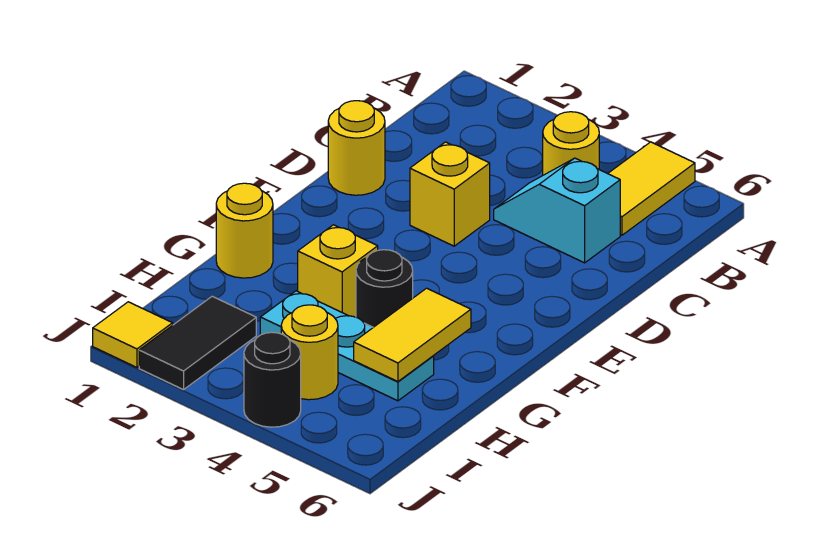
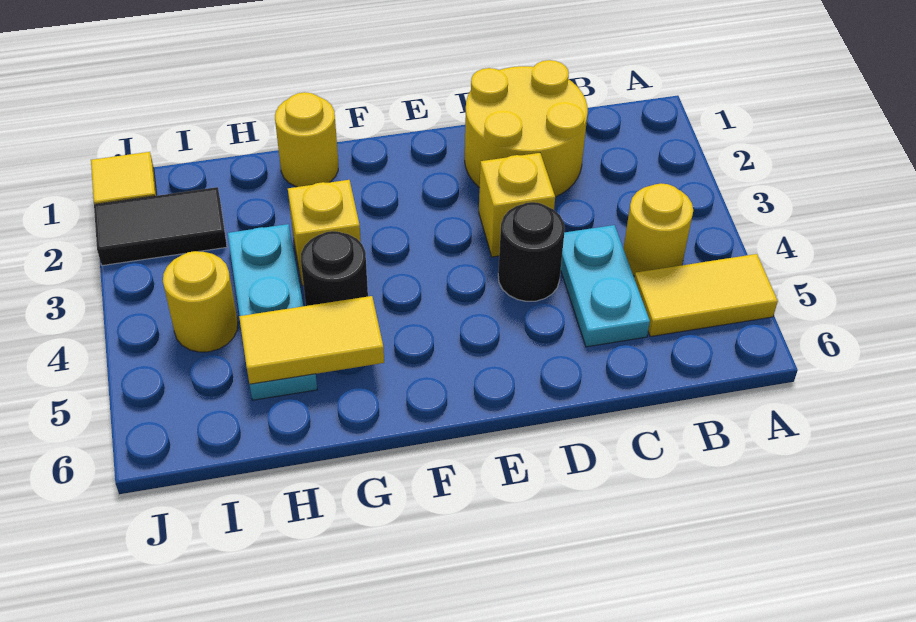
cyan 1x2 slope [494,158,620,263] -> cyan 1x2 plate [561,225,650,347]
yellow 1x1 round brick [328,101,385,195] -> yellow 2x2 round brick [465,60,588,197]
black 1x1 round brick [244,332,301,427] -> black 1x1 round brick moved to [498,202,565,301]

